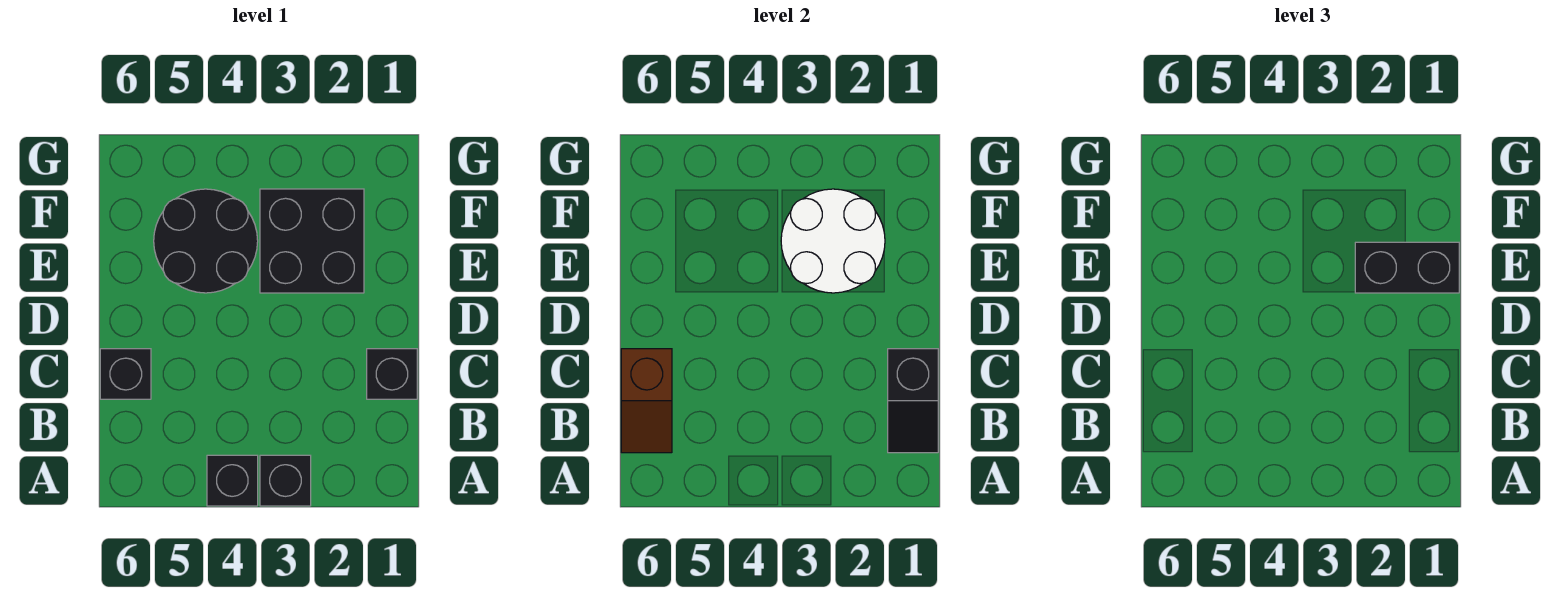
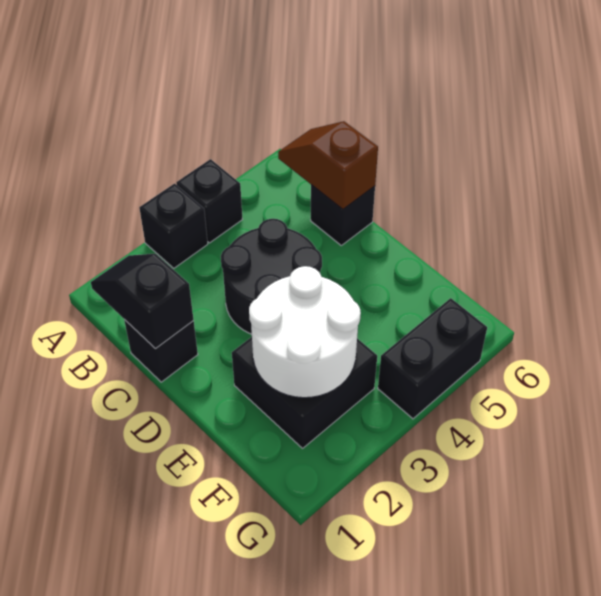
black 1x2 brick [1355,242,1459,293] -> black 1x2 brick moved to [378,298,487,419]
black 2x2 round brick [154,189,258,293] -> black 2x2 round brick moved to [221,219,322,334]

